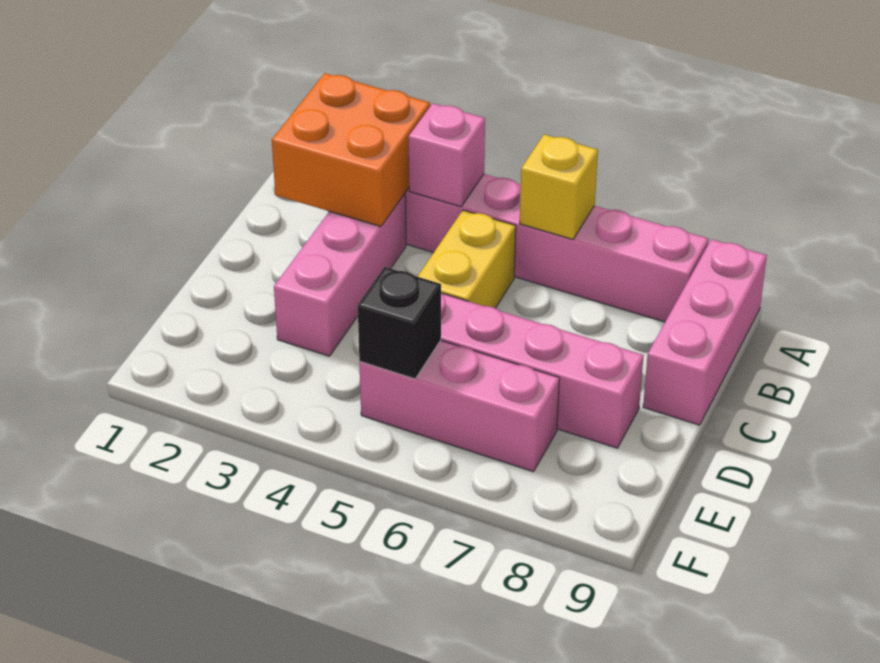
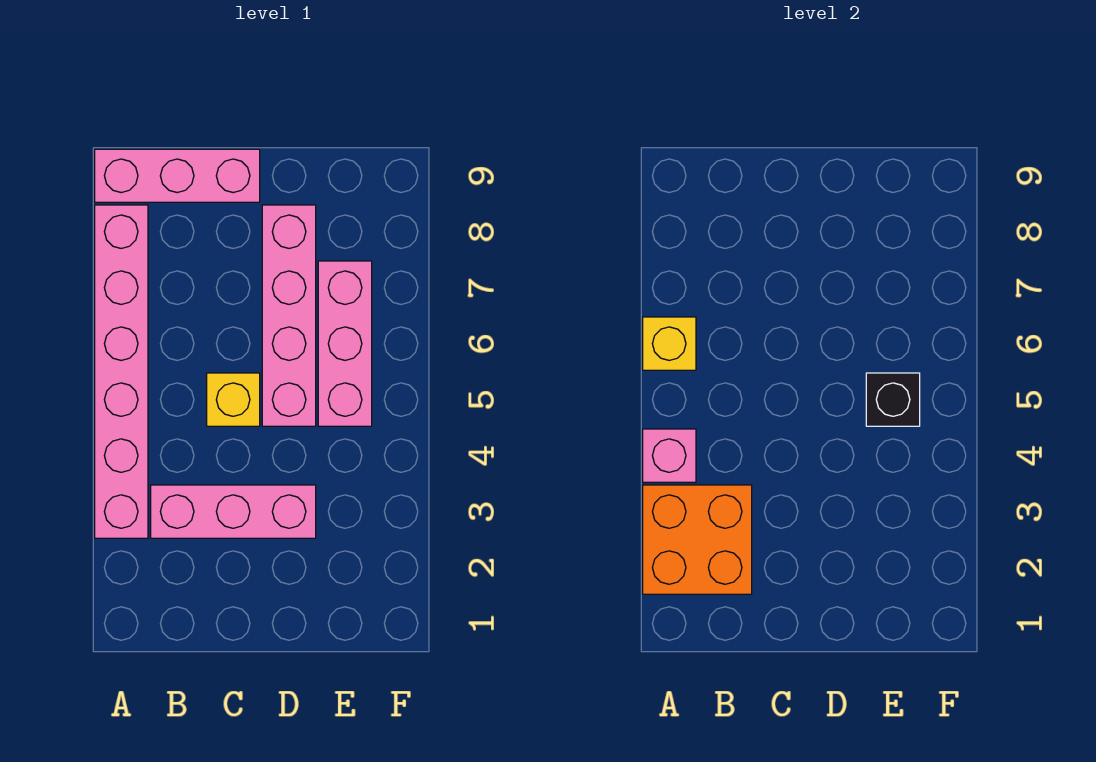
yellow 1x2 brick [418,210,516,308] -> yellow 1x1 brick [207,373,260,426]

